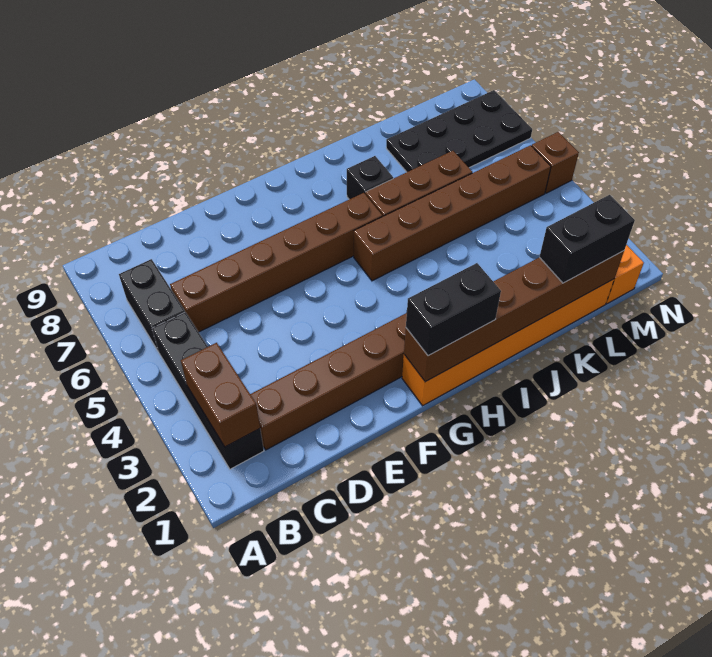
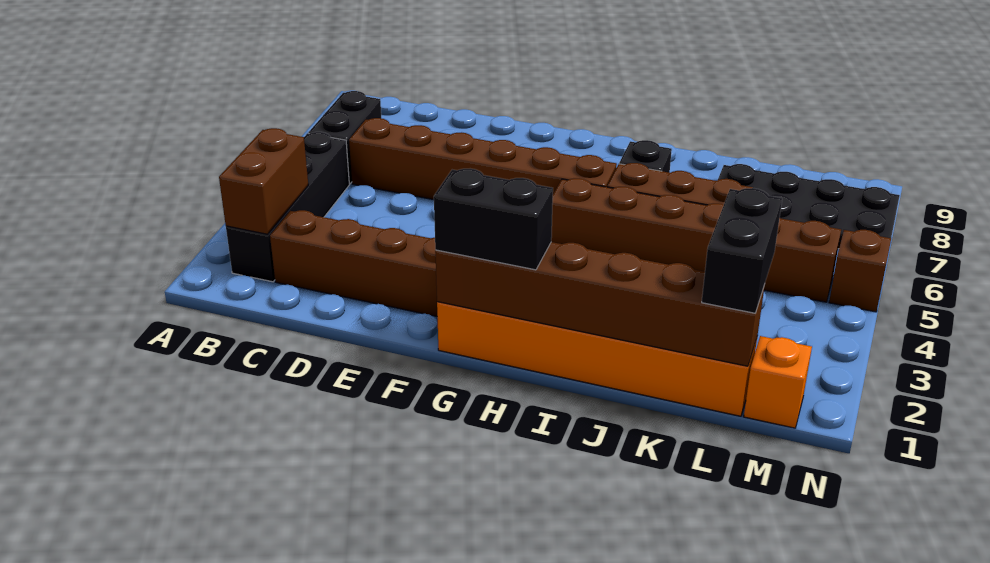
black 1x2 brick [540,195,635,283] -> black 1x2 brick turned to [702,188,782,313]

